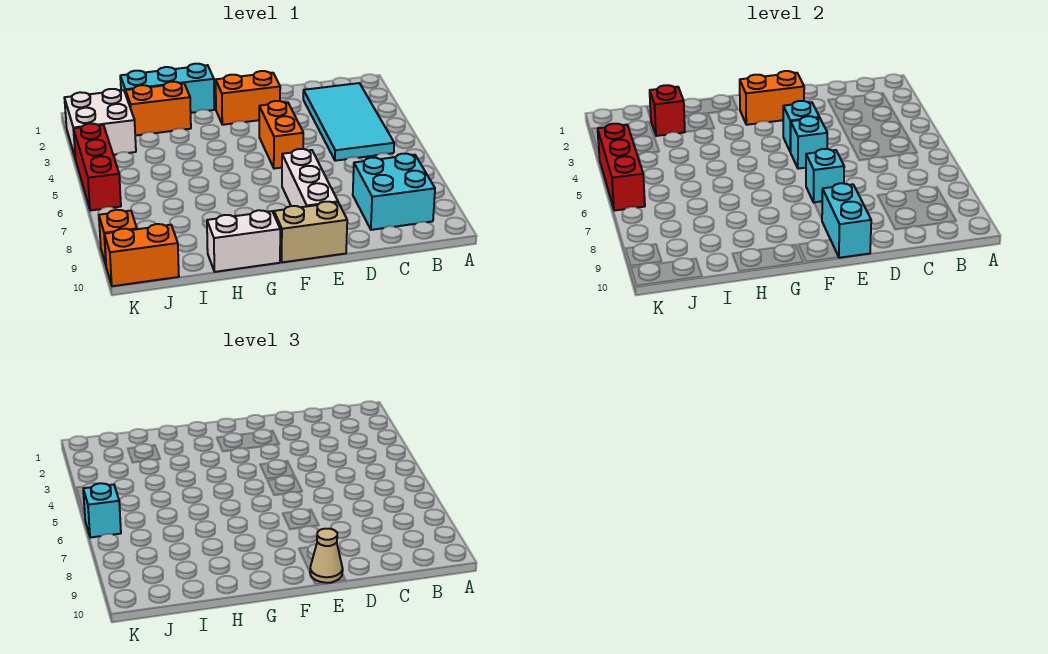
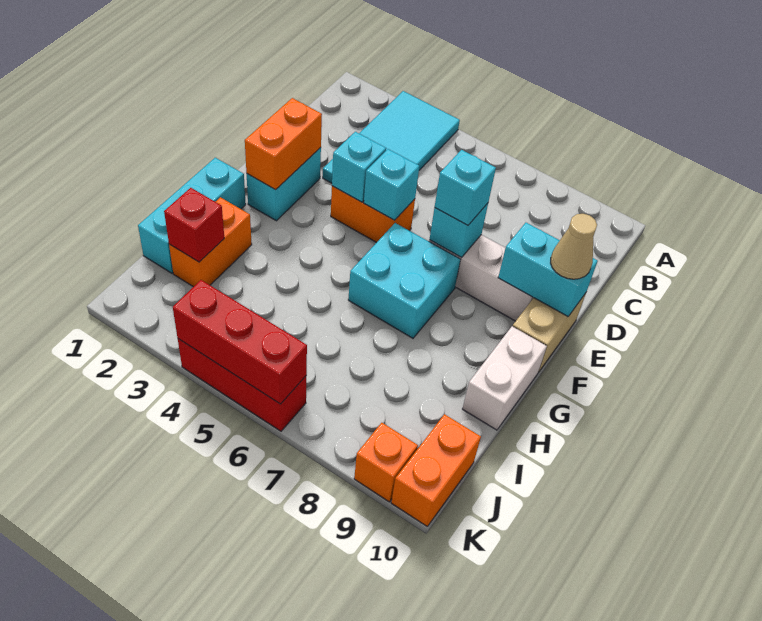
cyan 2x4 tile [303,83,394,161] -> cyan 2x4 tile turned to [323,91,460,183]
cyan 2x2 brick [353,153,435,230] -> cyan 2x2 brick moved to [348,223,461,338]
orange 1x2 brick [216,71,280,125] -> cyan 1x2 brick [247,148,321,221]
white 2x2 brick [65,89,136,159] -> none
cyan 1x1 brick [83,483,121,538] -> cyan 1x1 brick moved to [435,150,496,225]

